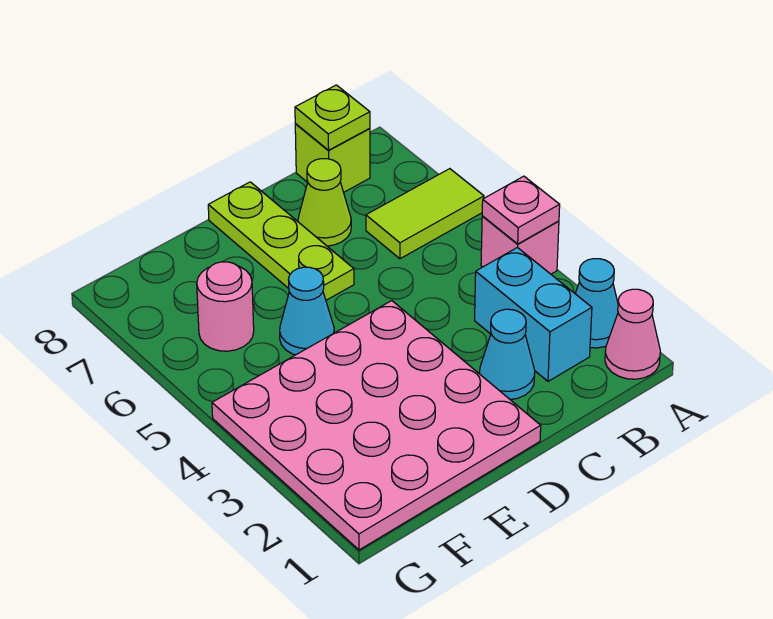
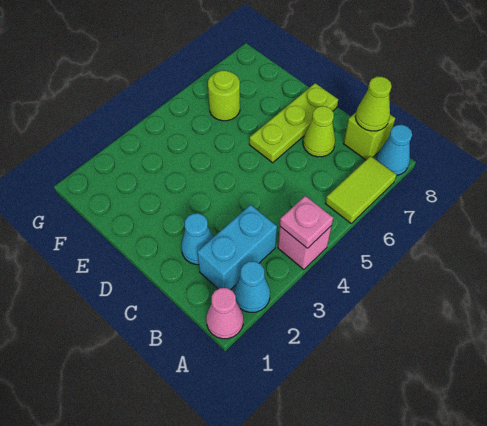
lime 1x2 tile [366,169,484,259] -> lime 1x2 tile turned to [325,156,396,223]
lime 1x1 plate [295,85,370,150] -> lime 1x1 cone [355,77,392,131]
pink 4x4 plate [212,301,541,550] -> none
cyan 1x1 cone [280,267,334,355] -> cyan 1x1 cone moved to [376,125,412,175]
pink 1x1 round brick [197,262,254,351] -> lime 1x1 round brick [208,71,240,121]

